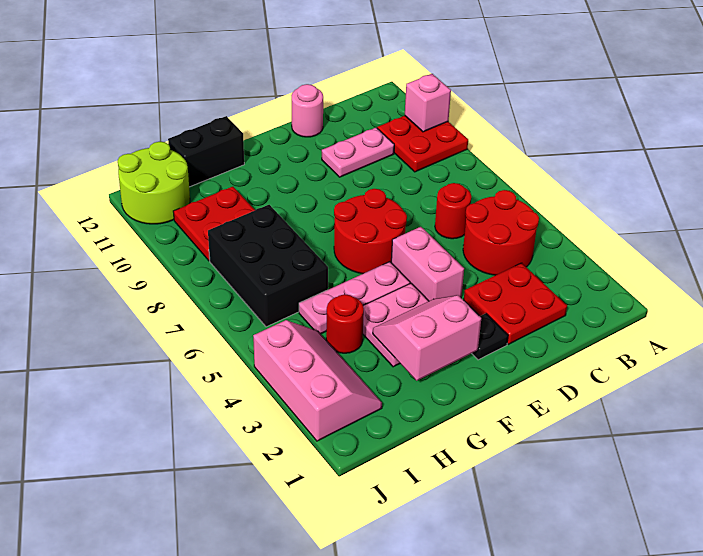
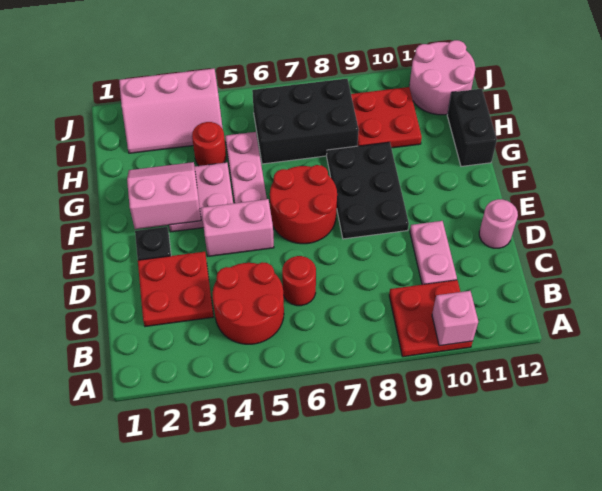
none -> black 2x3 plate [327,142,409,239]
pink 2x2 slope [373,295,481,381] -> pink 2x2 slope turned to [127,162,201,229]
lime 2x2 round brick [118,142,190,224] -> pink 2x2 round brick [409,40,475,115]

